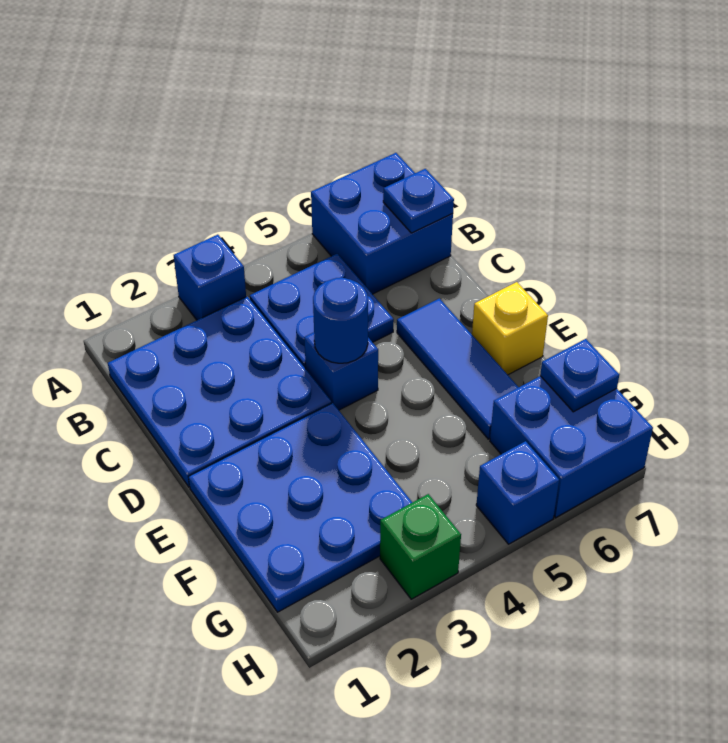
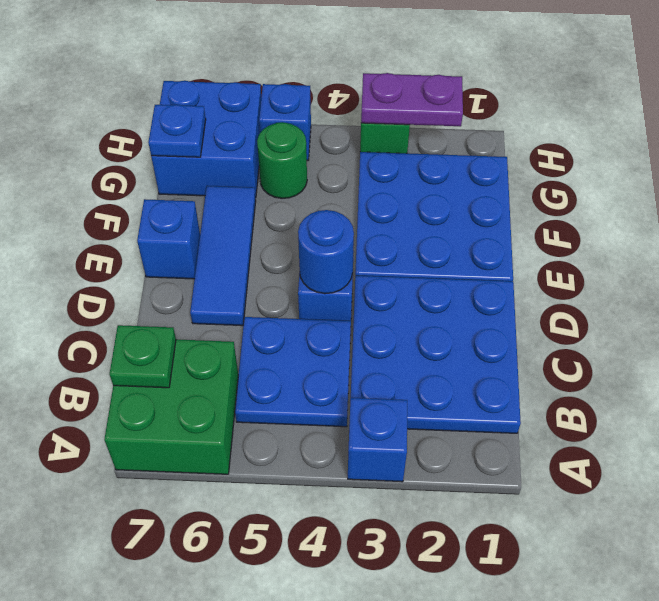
blue 2x2 brick [311,153,453,294] -> green 2x2 brick [104,339,238,474]
blue 1x1 plate [383,169,454,233] -> green 1x1 plate [110,325,176,388]
yellow 1x1 brick [472,282,548,375] -> blue 1x1 brick [137,199,200,279]
none -> green 1x1 round brick [257,122,307,198]
none -> purple 1x2 plate [361,73,463,126]

